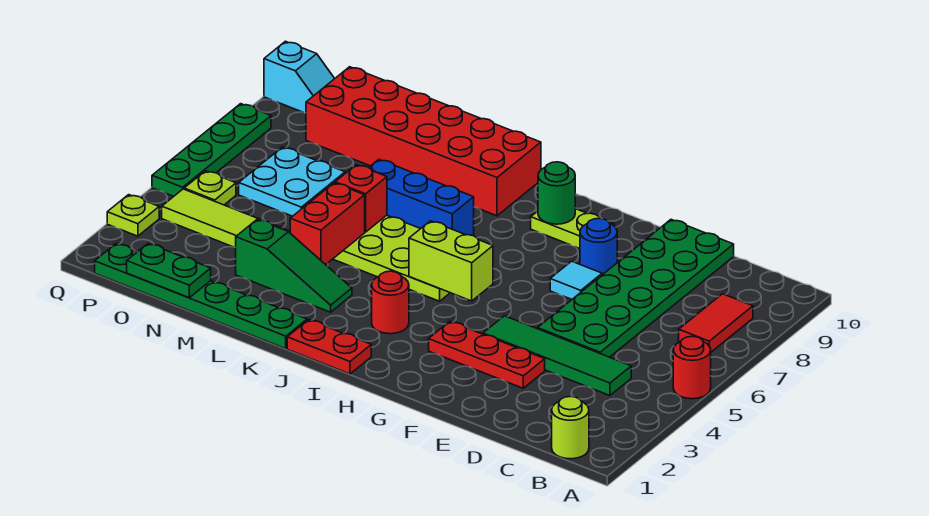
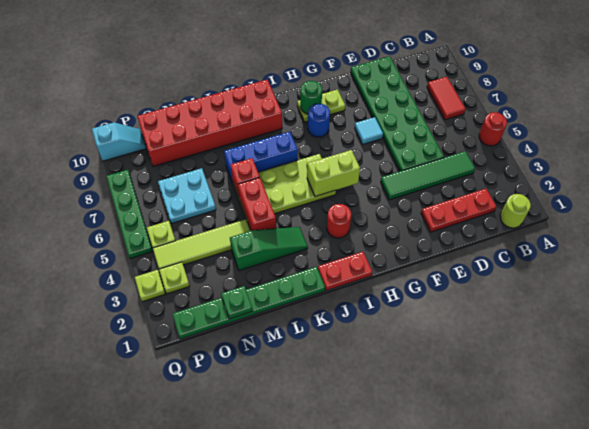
red 1x3 plate [429,322,545,388] -> red 1x3 plate moved to [421,189,496,232]
blue 1x1 round brick [580,218,617,275] -> blue 1x1 round brick moved to [308,104,330,137]
green 1x2 plate [127,243,211,298] -> green 1x1 plate [221,286,253,319]
none -> lime 1x1 plate [159,262,190,294]

